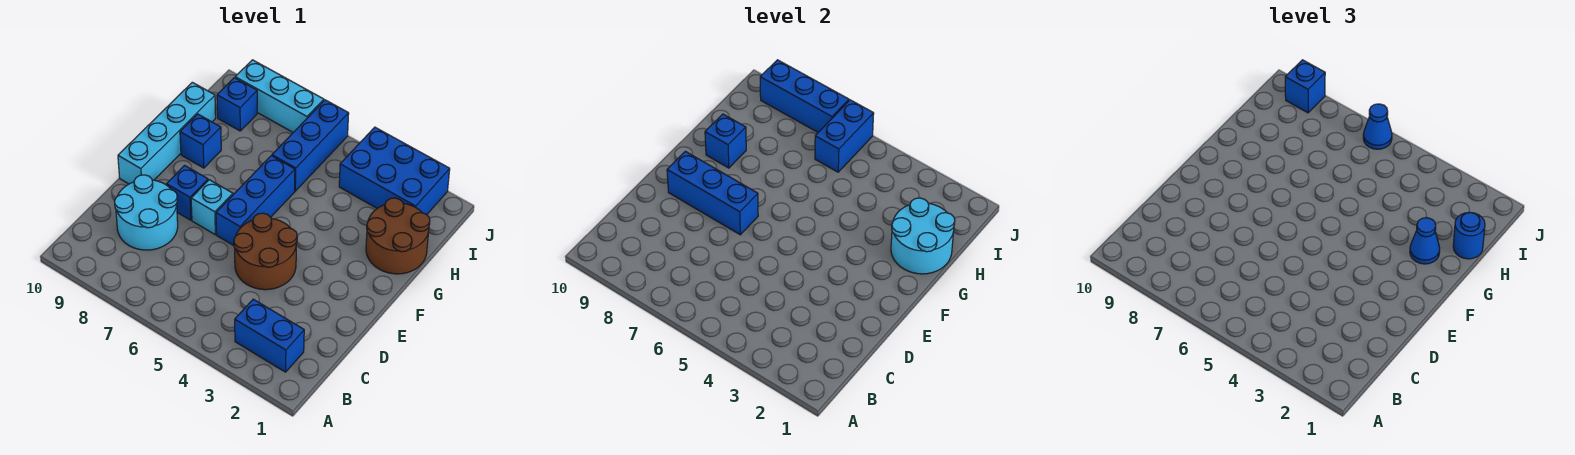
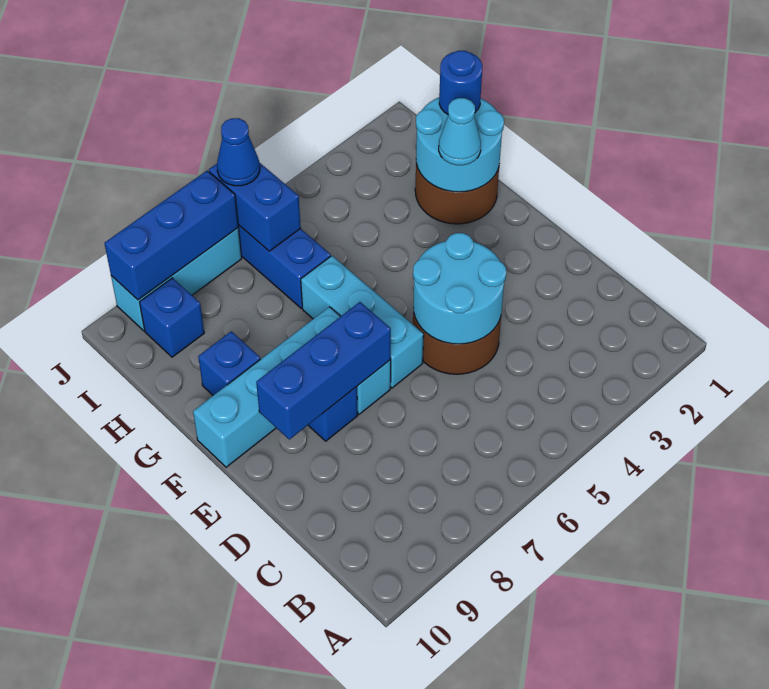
blue 1x2 brick [235,299,304,372] -> none
cyan 2x2 round brick [115,175,178,250] -> cyan 2x2 round brick moved to [413,233,506,344]
blue 1x3 brick [216,156,295,246] -> cyan 1x3 brick [301,256,424,388]
cyan 1x4 brick [118,82,216,184] -> cyan 1x4 brick turned to [193,307,341,467]
blue 1x1 cone [1410,218,1440,264] -> cyan 1x1 cone [439,98,481,165]
blue 1x1 brick [705,114,746,168] -> none
blue 2x3 brick [339,127,450,215] -> none
blue 1x1 brick [1285,60,1325,113] -> none

